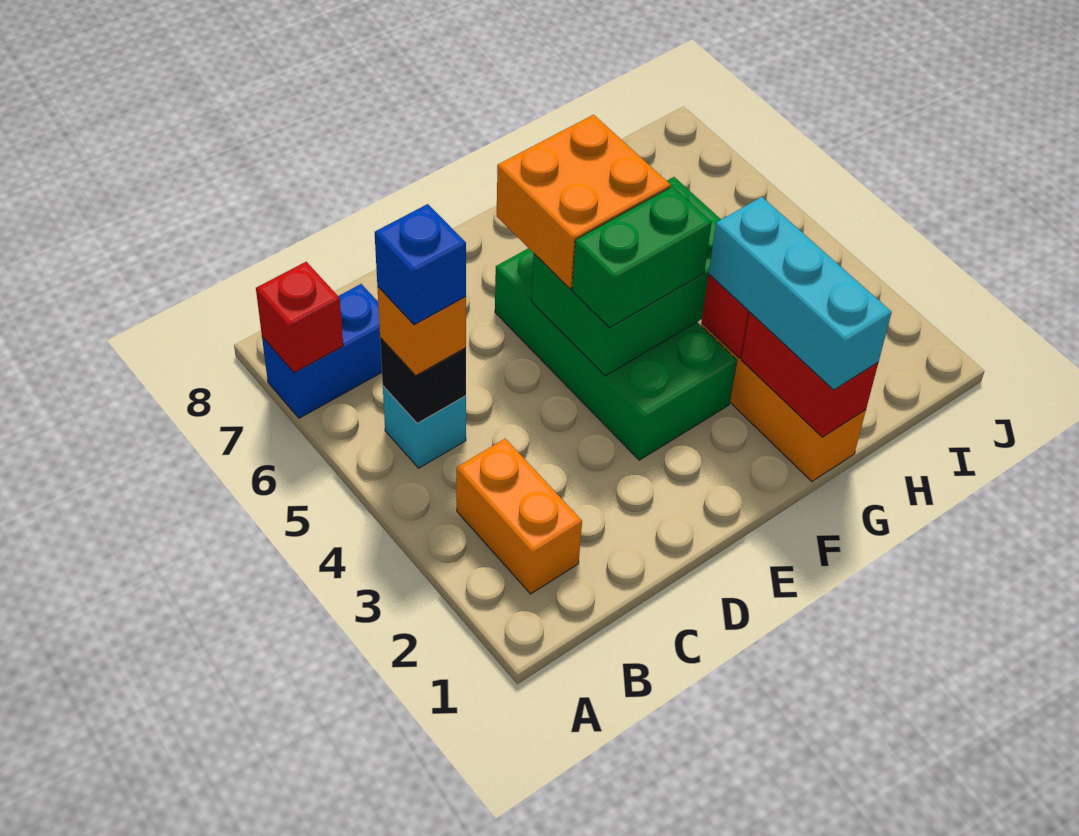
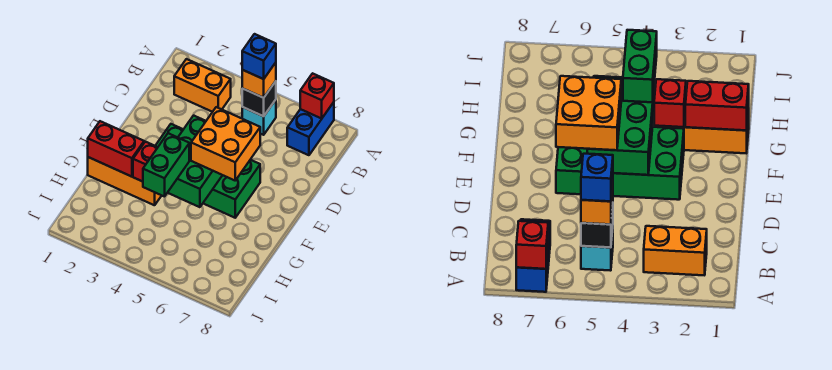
green 1x2 brick [572,187,712,328] -> green 1x2 brick moved to [143,133,189,197]
cyan 1x3 brick [709,197,892,390] -> none

